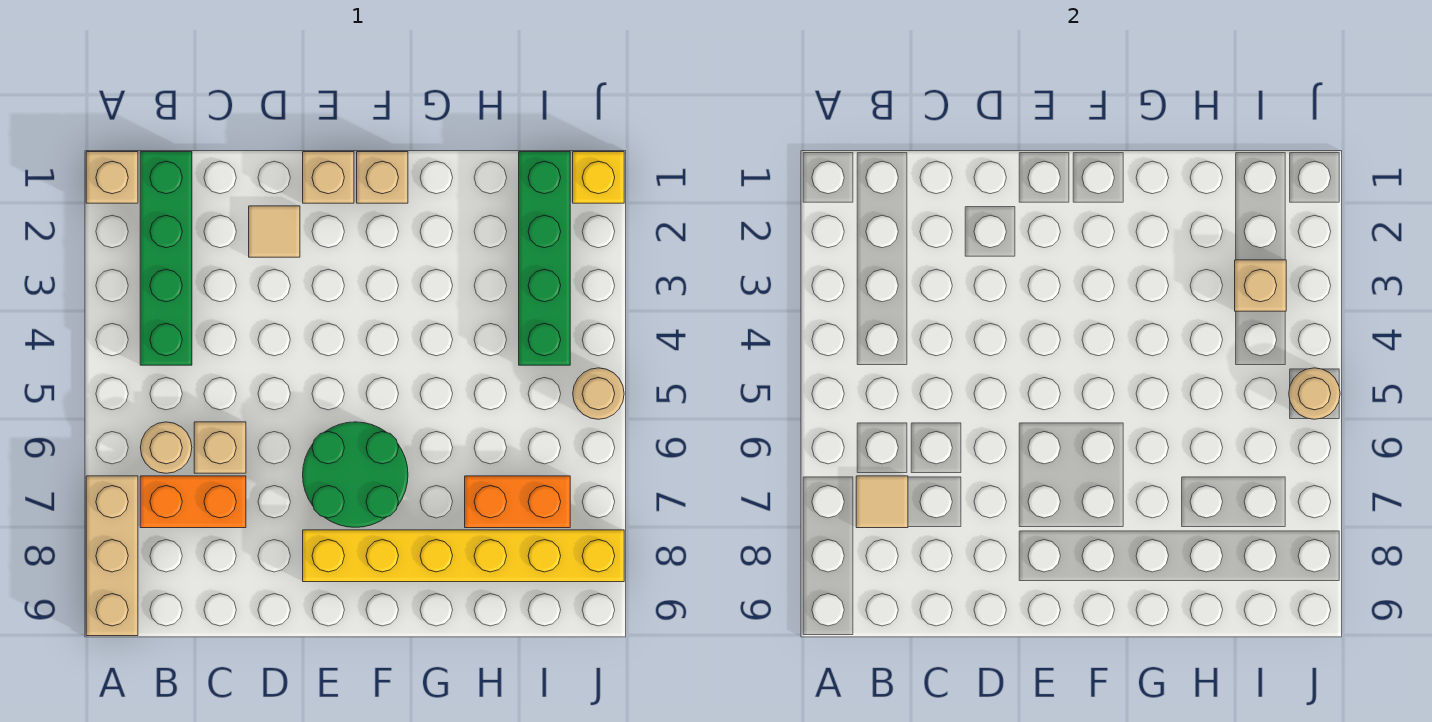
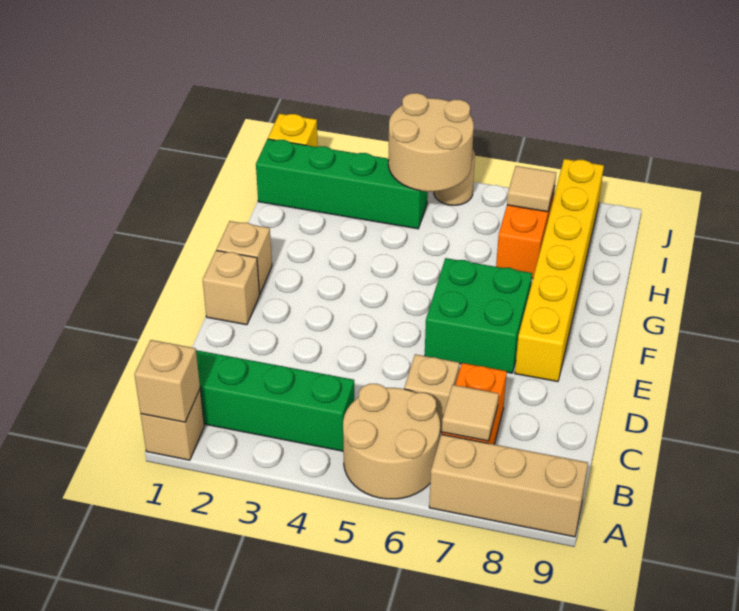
tan 1x1 round brick [140,422,192,473] -> tan 2x2 round brick [343,384,440,499]
tan 1x1 tile [249,206,300,257] -> tan 1x1 tile moved to [507,166,556,212]
green 2x2 round brick [303,422,408,527] -> green 2x2 brick [425,258,532,373]
tan 1x1 brick [1235,260,1286,311] -> tan 1x1 brick moved to [134,340,200,422]
tan 1x1 round brick [1289,368,1340,419] -> tan 2x2 round brick [388,93,474,192]

